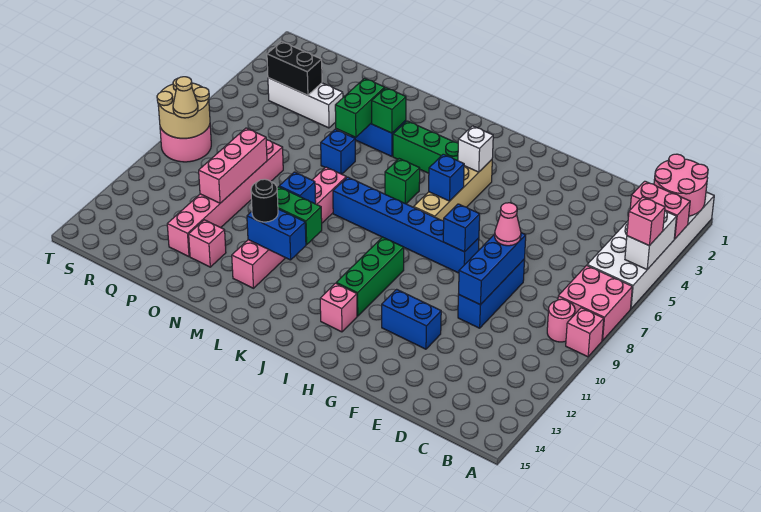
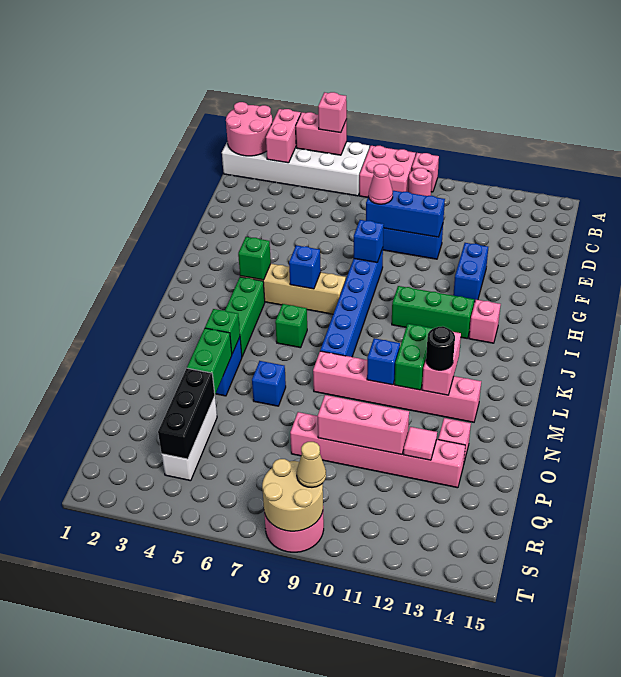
white 1x2 brick [625,211,677,269] -> pink 1x2 brick [296,112,347,155]
white 1x1 brick [458,126,493,172] -> green 1x1 brick [238,237,271,280]
blue 1x2 brick [247,209,306,260] -> pink 1x2 brick [422,332,461,395]
green 1x2 brick [335,78,385,137] -> green 1x2 brick turned to [187,328,232,394]
none -> pink 1x1 tile [403,427,437,460]
black 1x2 brick [267,42,322,95] -> black 1x3 brick [158,368,215,459]

